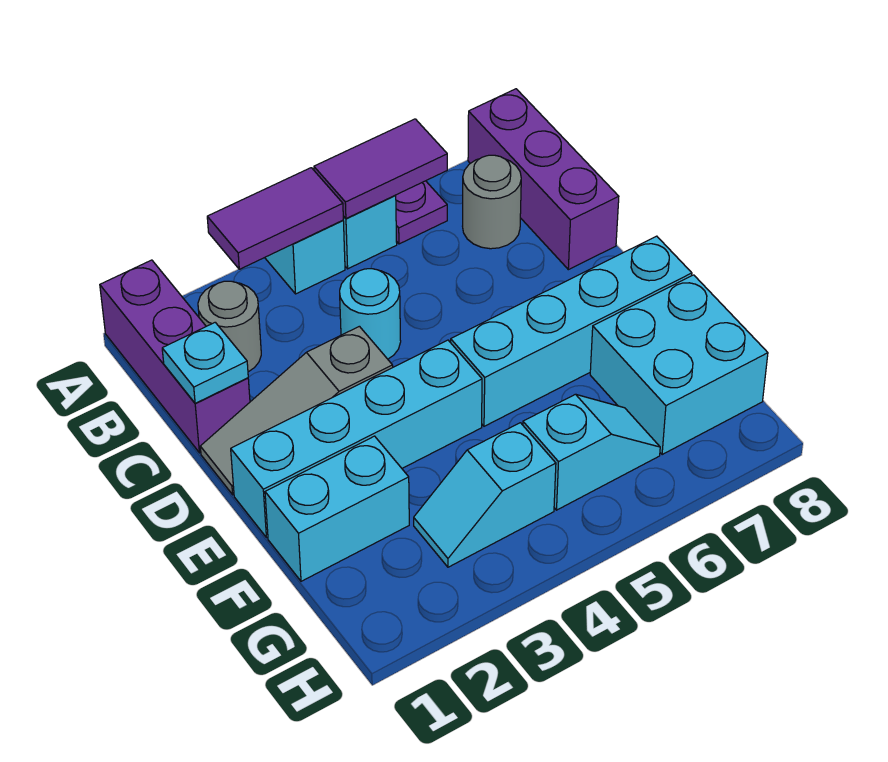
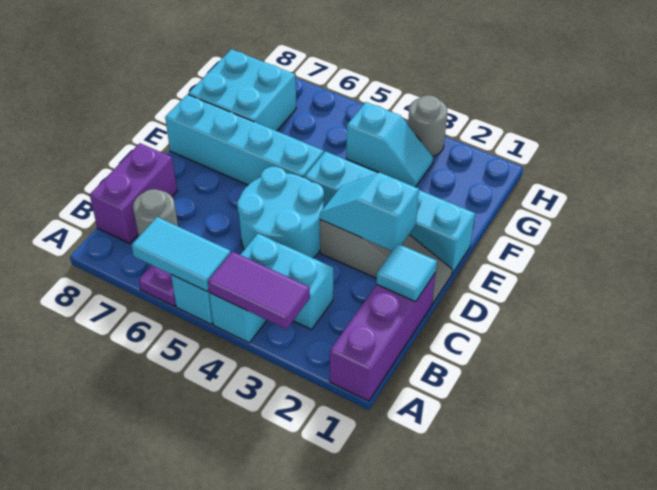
purple 1x2 tile [314,119,447,219] -> cyan 1x2 tile [131,217,231,291]
purple 1x3 brick [468,89,619,270] -> purple 1x2 brick [90,143,177,243]
grey 1x1 round brick [198,281,261,372] -> grey 1x1 round brick moved to [408,95,447,156]
cyan 1x1 plate [162,322,248,403] -> cyan 1x1 tile [376,244,437,302]
cyan 1x1 round brick [340,269,401,359] -> cyan 2x2 round brick [237,167,324,258]
cyan 1x2 brick [265,436,409,581] -> cyan 1x2 brick moved to [241,234,333,330]
cyan 1x2 slope [523,394,660,510] -> cyan 1x2 slope moved to [320,173,419,251]

